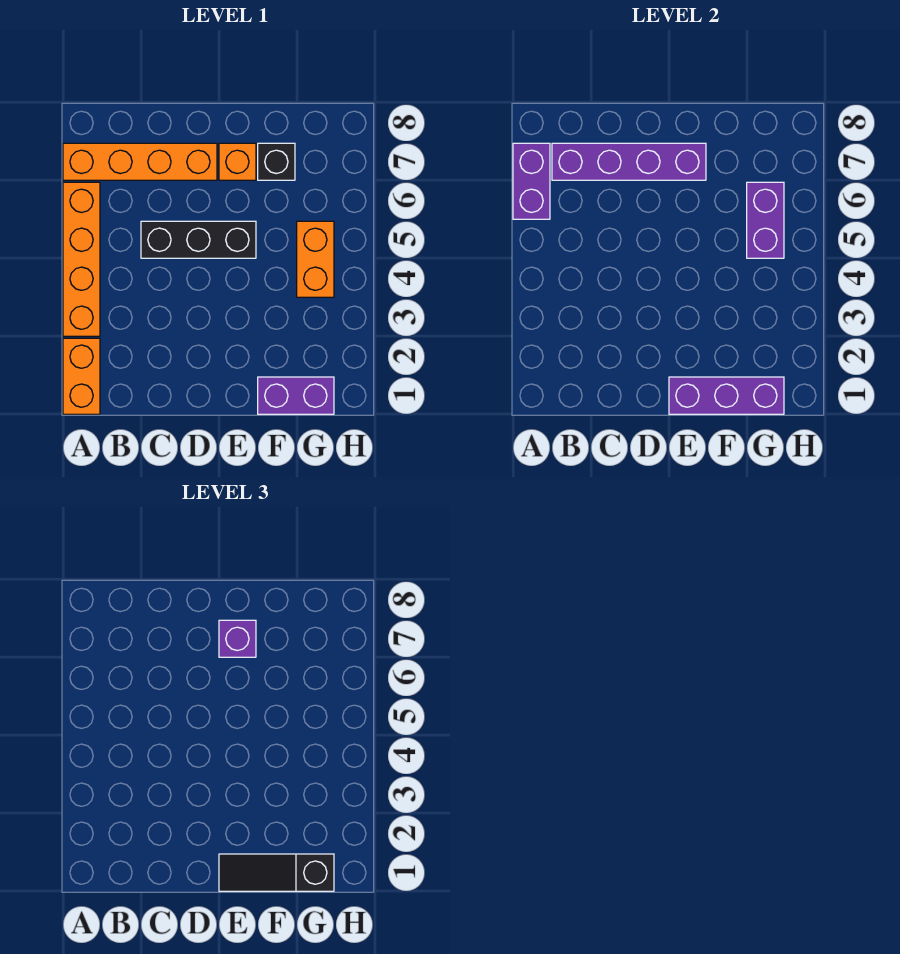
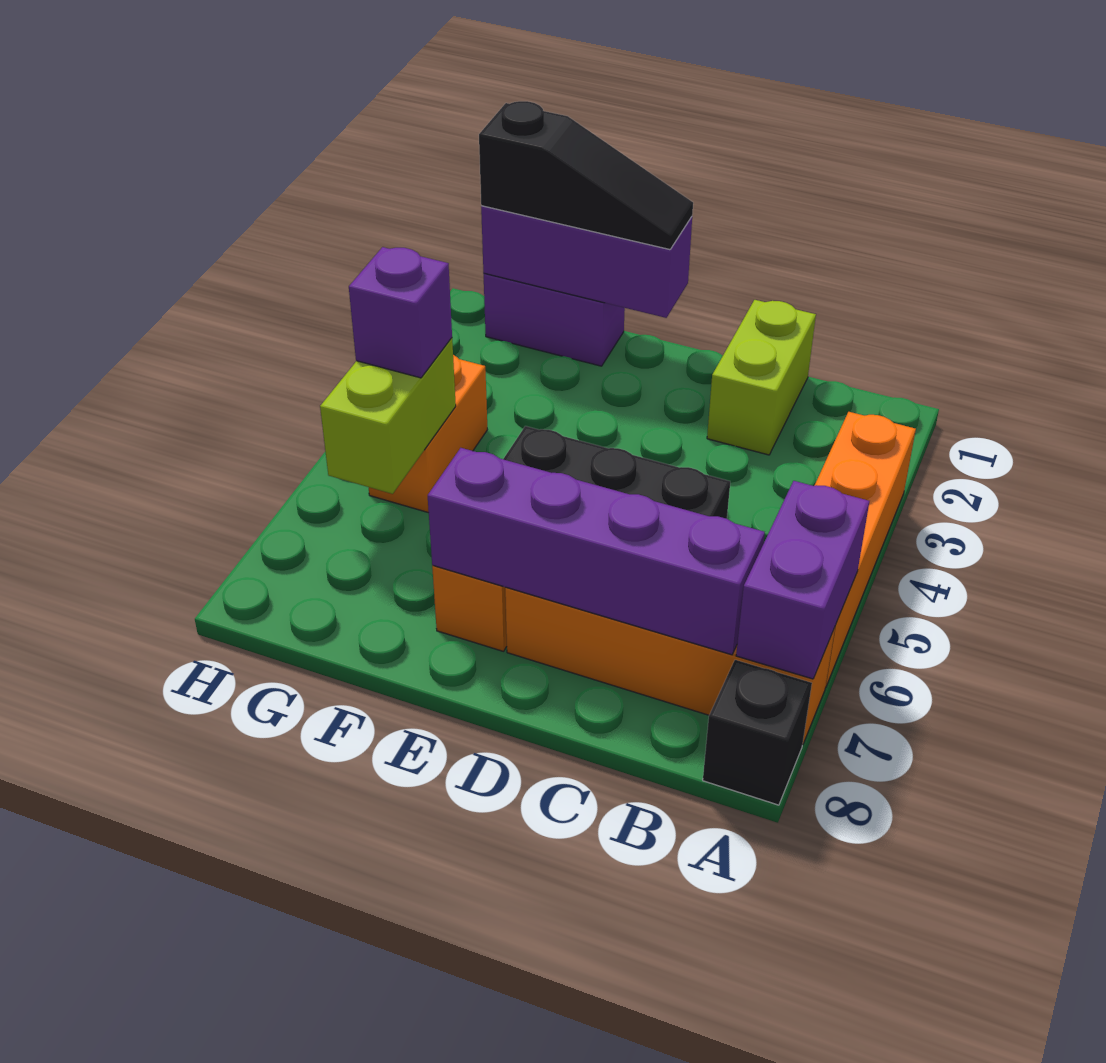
orange 1x2 brick [63,338,100,414] -> none
none -> lime 1x2 brick [707,300,816,455]
purple 1x1 brick [219,620,256,657] -> purple 1x1 brick moved to [349,247,452,378]
black 1x1 brick [258,143,295,180] -> black 1x1 brick moved to [703,660,812,805]
purple 1x2 brick [747,182,784,258] -> lime 1x2 brick [320,338,456,494]

